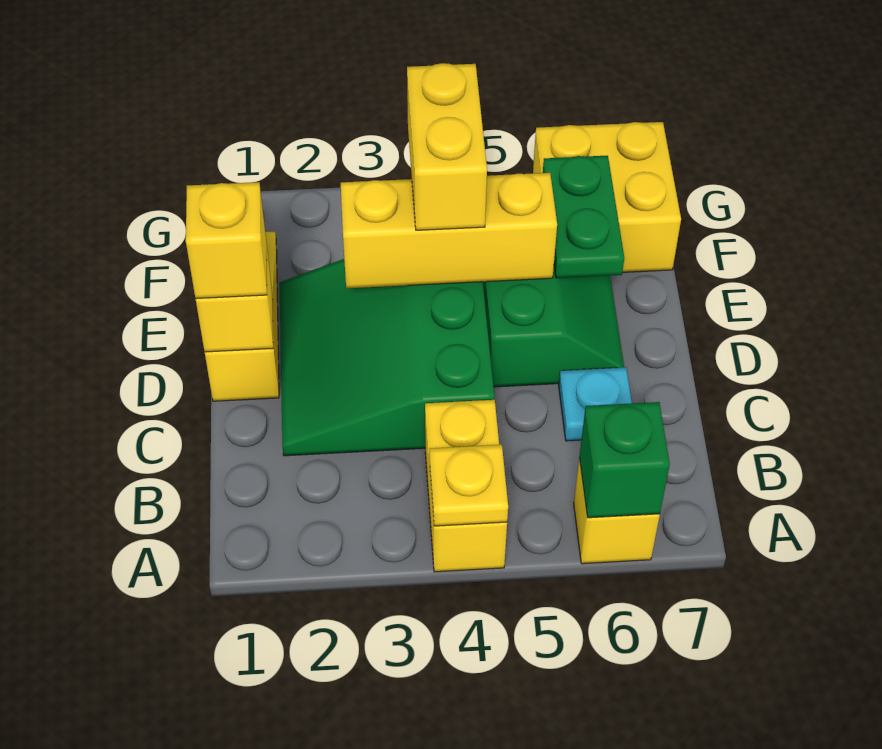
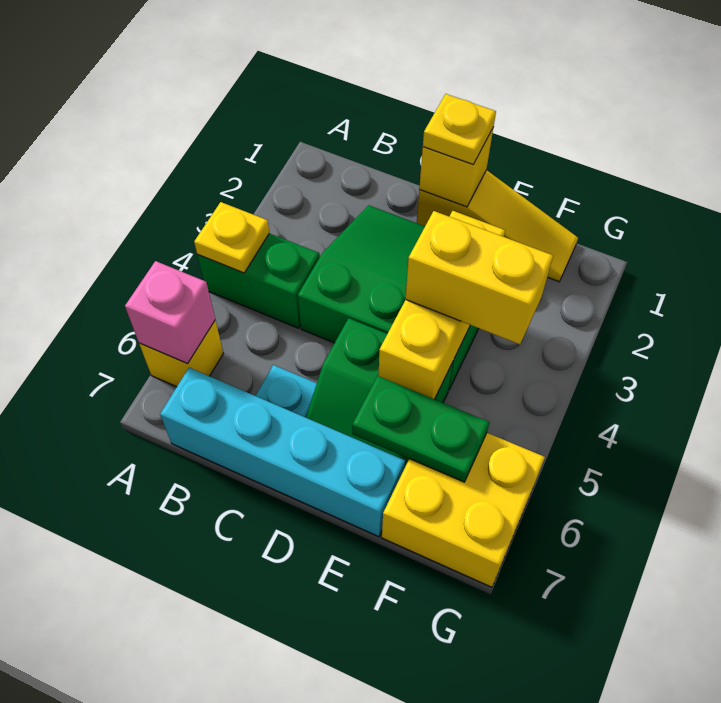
yellow 1x2 brick [425,400,507,572] -> green 1x2 brick [198,233,320,328]
green 1x1 brick [579,402,670,518] -> pink 1x1 brick [125,261,215,364]
none -> cyan 1x4 brick [160,368,405,537]
yellow 1x1 brick [186,182,267,299] -> yellow 1x1 plate [423,94,496,164]

